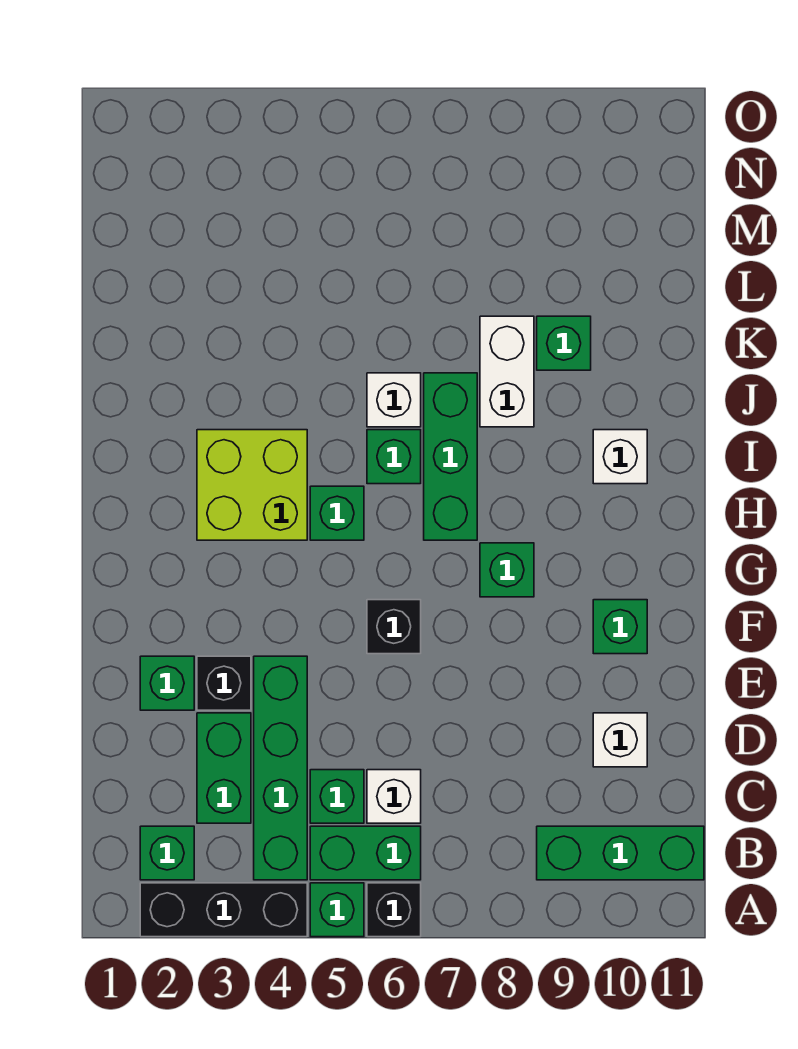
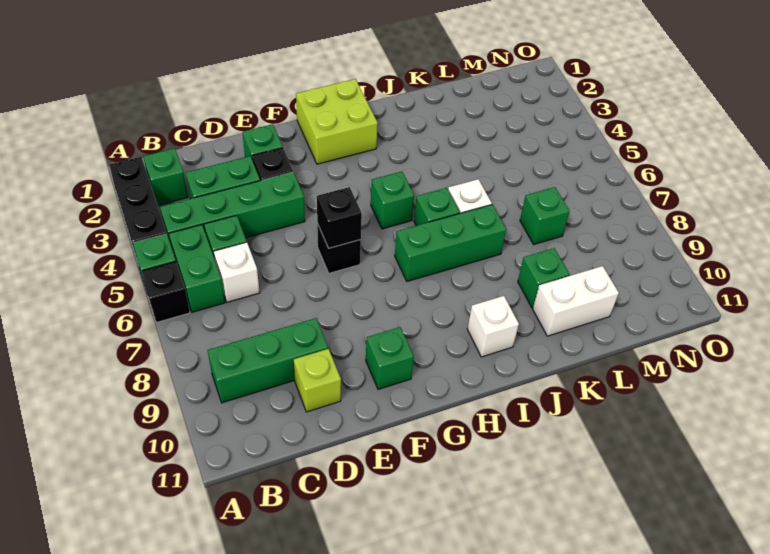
green 1x3 brick [537,826,704,880] -> green 1x3 brick turned to [207,318,328,403]
white 1x1 brick [593,713,647,767] -> lime 1x1 brick [294,349,341,412]
none -> black 1x1 brick [317,187,362,248]
green 1x1 brick [480,543,534,597] -> green 1x1 brick moved to [520,187,570,244]
lime 2x2 brick [197,430,307,540] -> lime 2x2 brick moved to [296,79,378,164]
white 1x2 brick [480,316,534,427] -> white 1x2 brick moved to [533,266,619,336]

